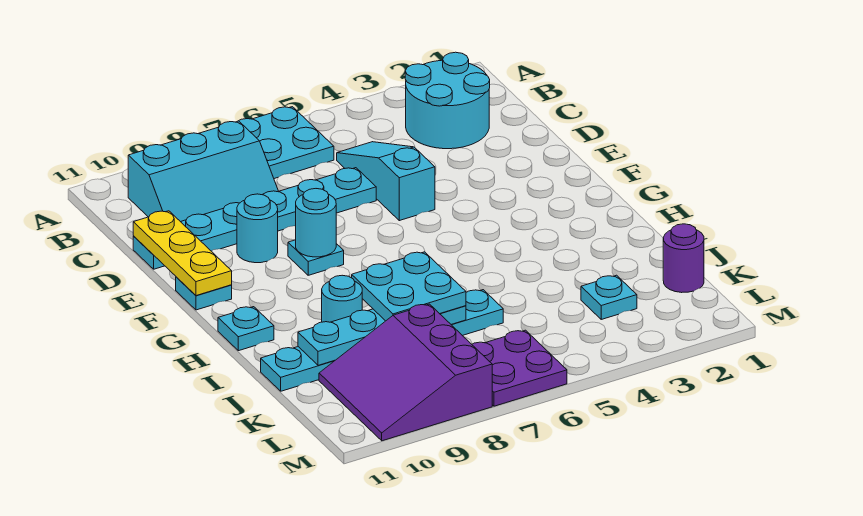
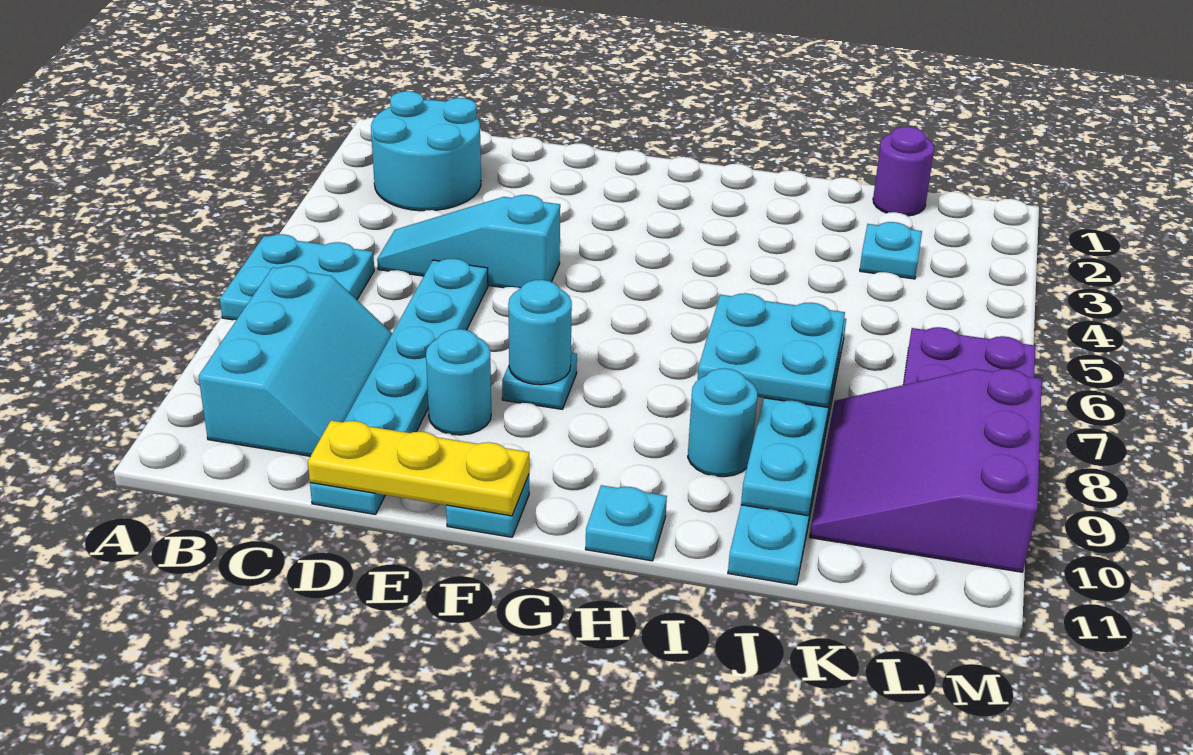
purple 3x3 slope [319,304,492,441] -> purple 3x3 slope turned to [810,369,1042,572]

